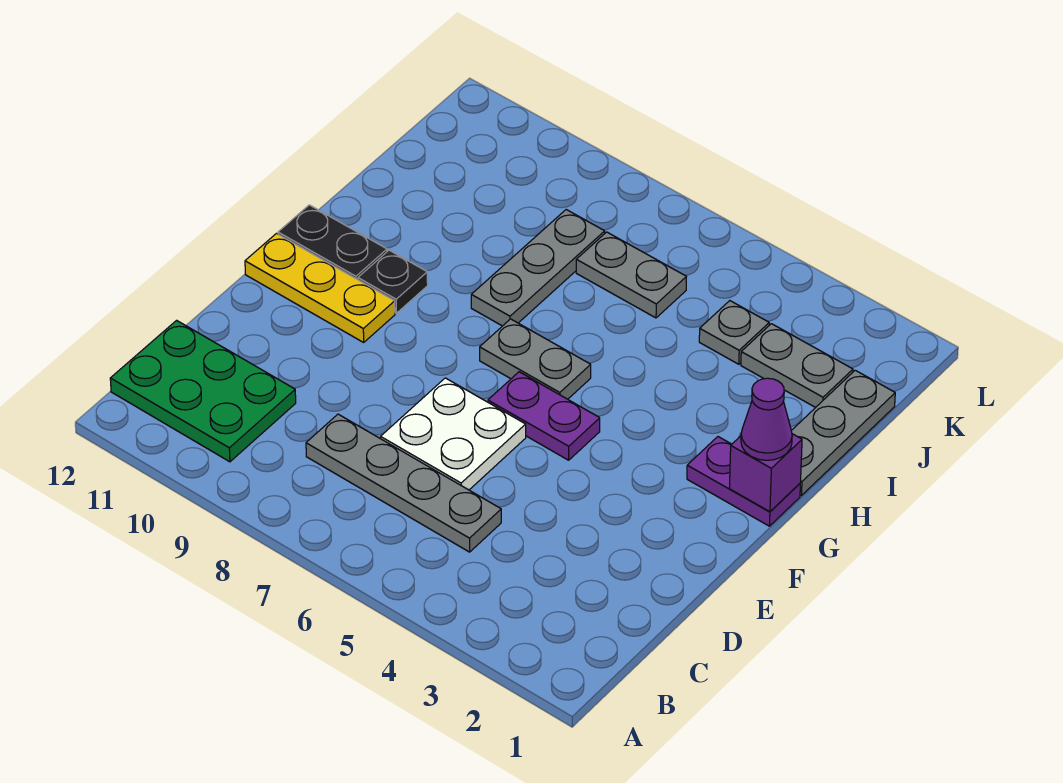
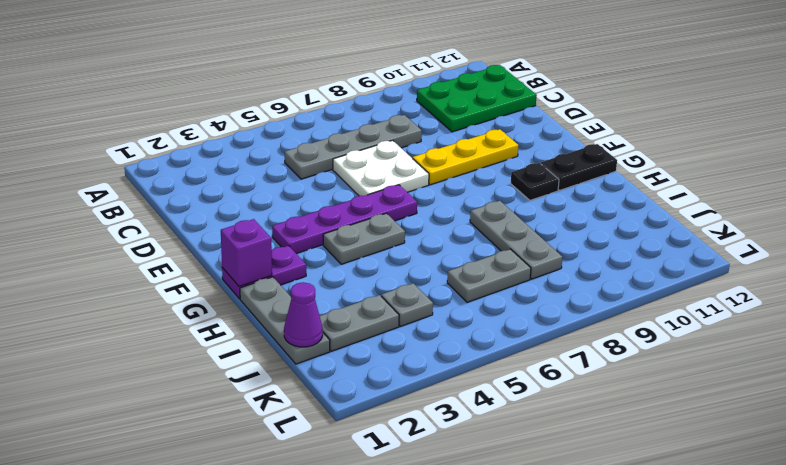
purple 1x2 plate [488,372,600,460] -> purple 1x4 plate [272,185,417,254]
yellow 1x3 plate [245,234,395,342] -> yellow 1x3 plate moved to [413,129,519,185]
purple 1x1 cone [741,378,792,460] -> purple 1x1 cone moved to [284,282,323,347]
grey 1x2 plate [480,319,591,399] -> grey 1x2 plate moved to [323,213,405,264]

